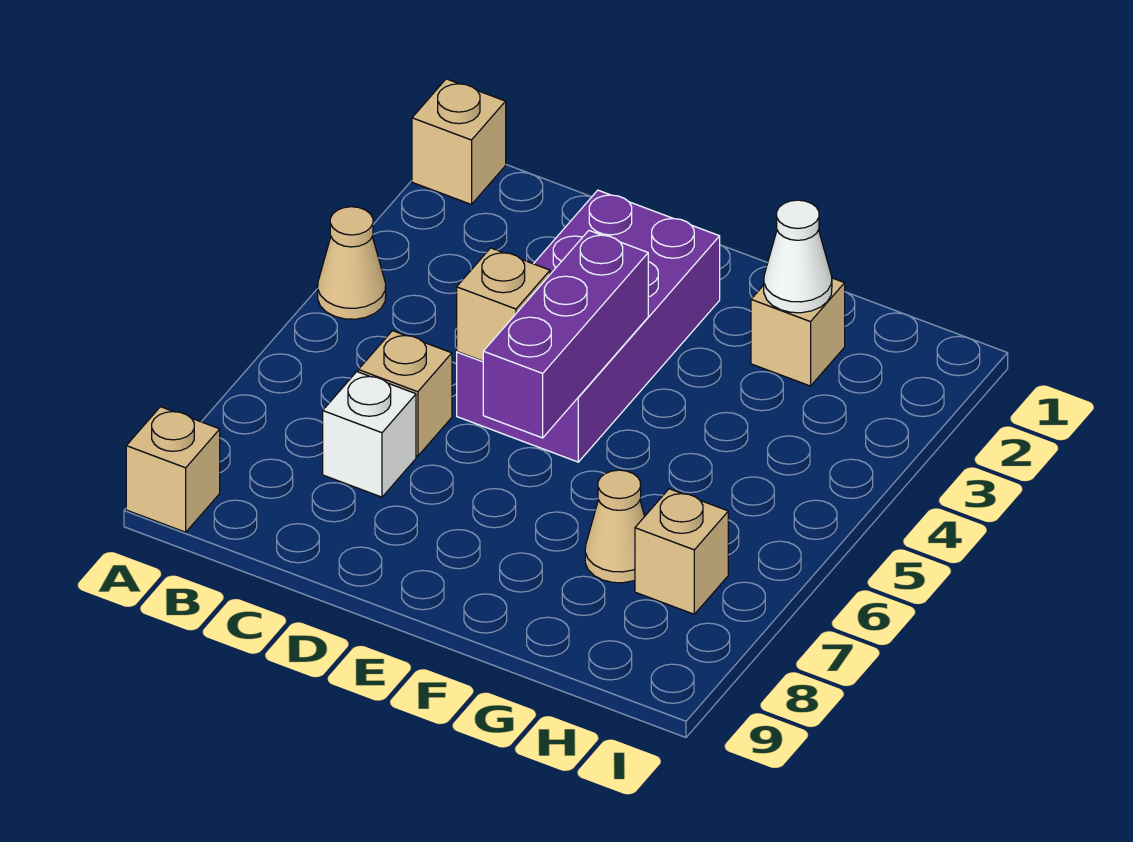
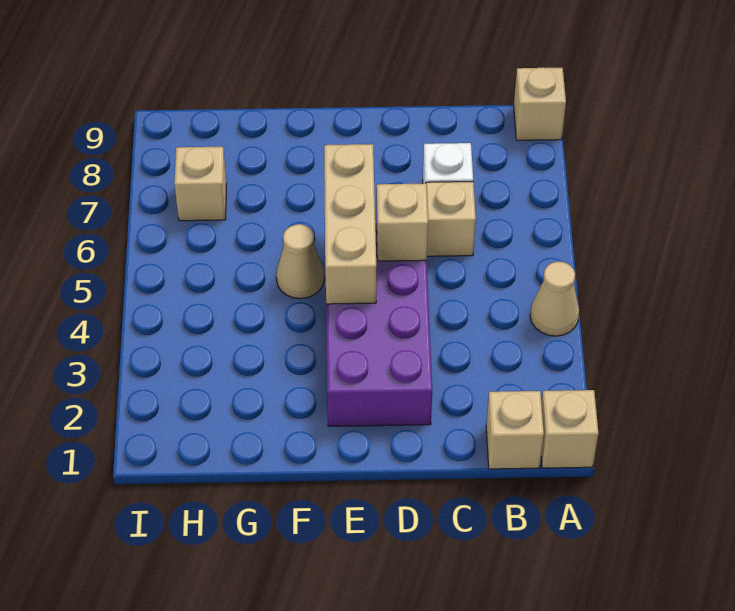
purple 1x3 brick [483,231,648,438] -> tan 1x3 brick [324,144,376,304]
tan 1x1 brick [751,278,845,386] -> tan 1x1 brick moved to [486,391,544,469]
white 1x1 cone [764,200,832,313] -> none
tan 1x1 cone [585,470,645,583] -> tan 1x1 cone moved to [276,224,324,299]

